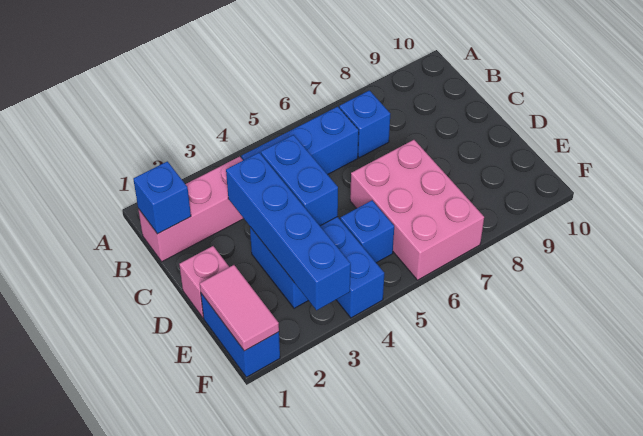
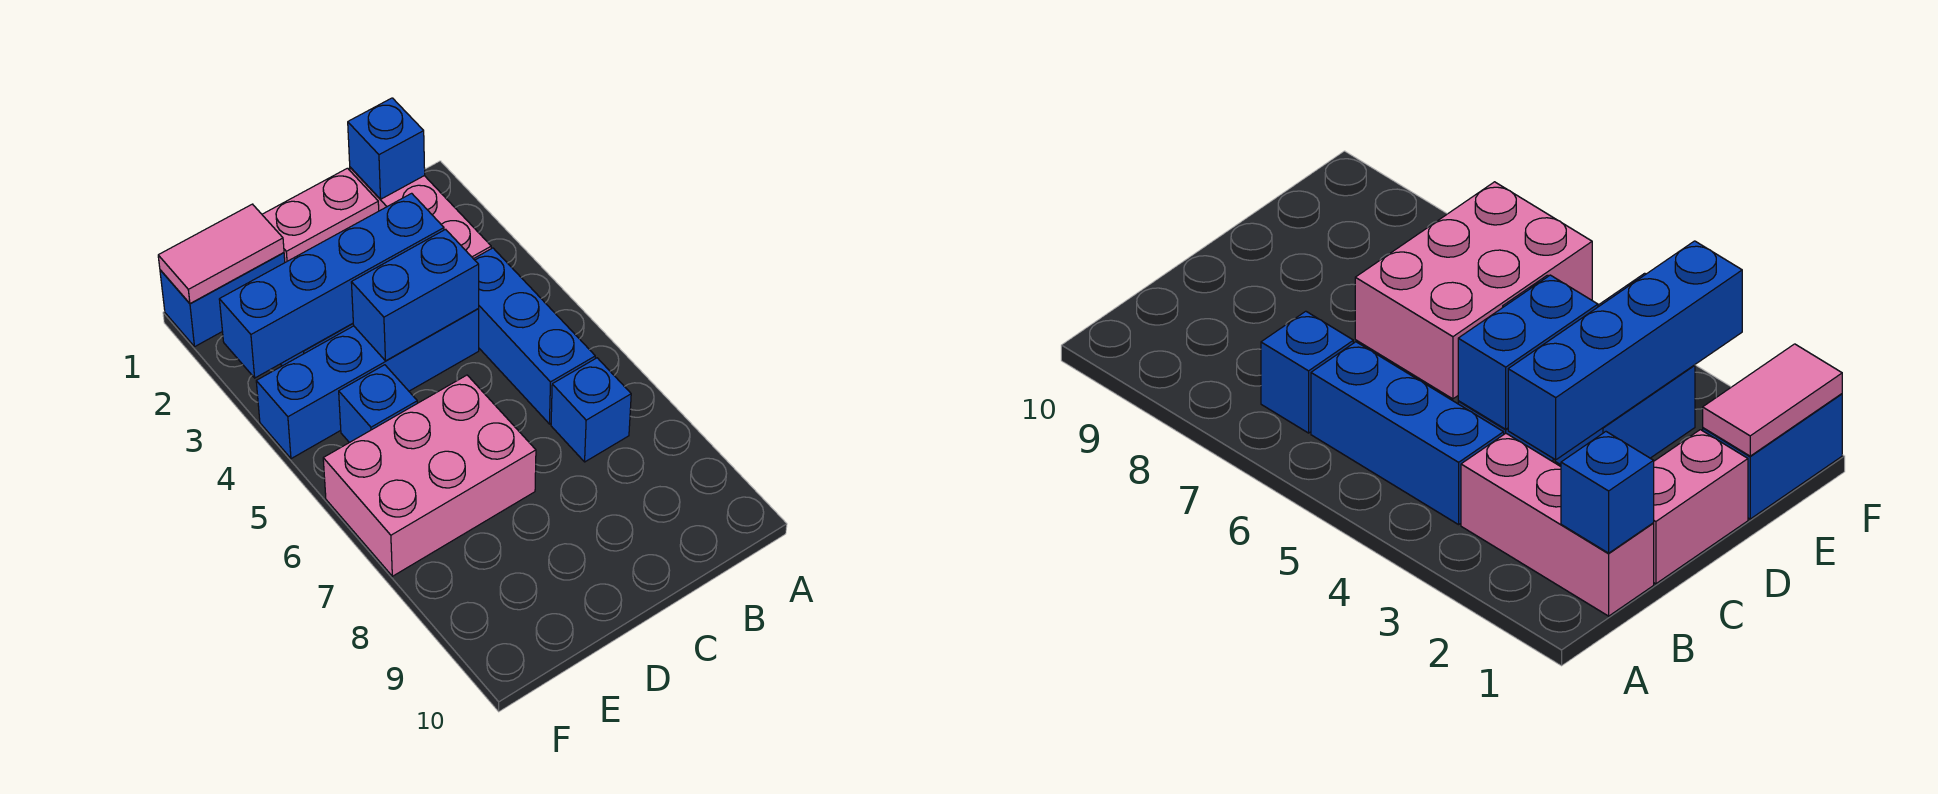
pink 1x1 brick [179,246,229,318] -> pink 1x2 brick [262,168,379,262]

